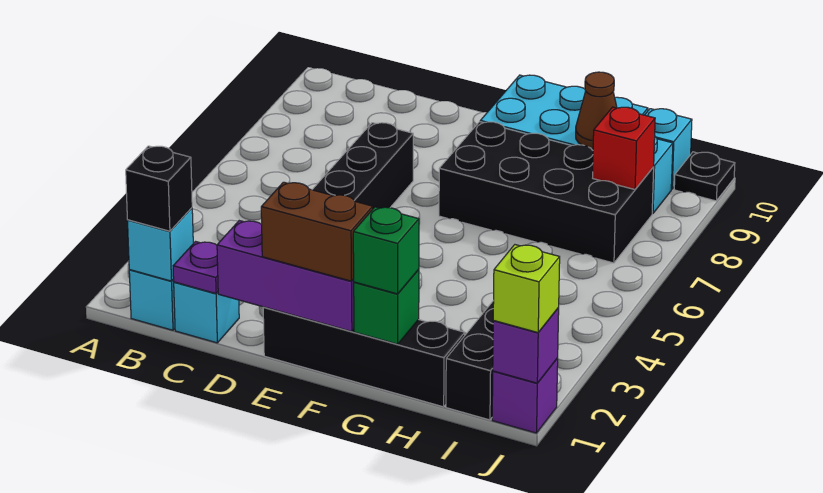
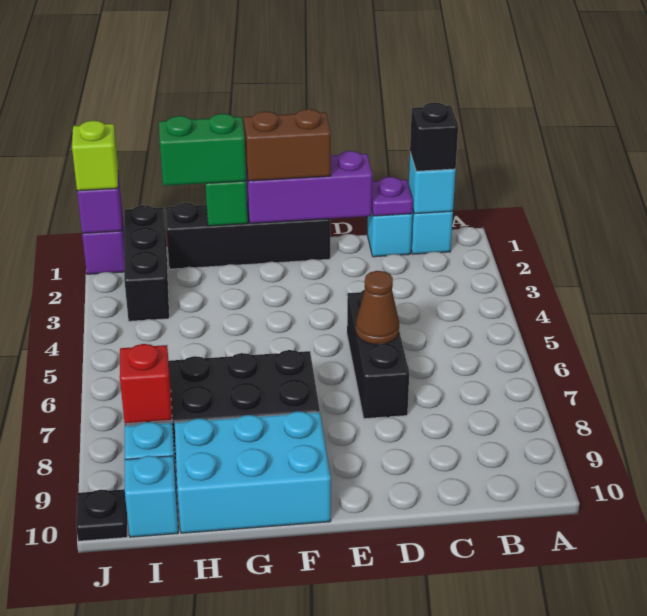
green 1x1 brick [353,207,419,294] -> green 1x2 brick [159,114,246,186]
brown 1x1 cone [576,72,617,149] -> brown 1x1 cone moved to [356,271,399,345]

